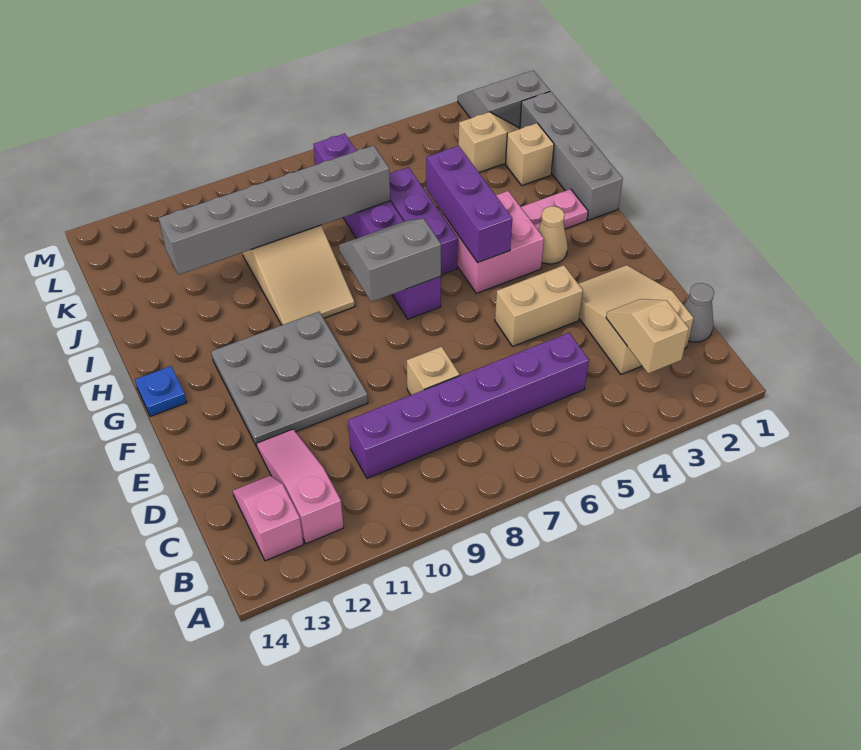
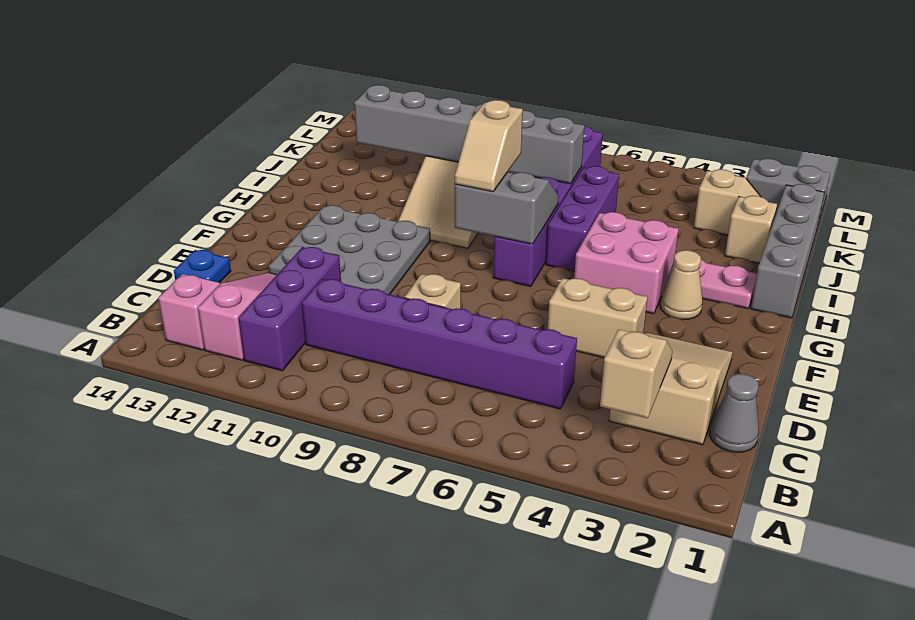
purple 1x3 brick [426,146,512,263] -> purple 1x3 brick moved to [238,247,341,371]
none -> tan 1x2 slope [455,100,523,192]
blue 1x1 plate [135,366,187,417] -> blue 1x1 plate moved to [174,250,231,283]

